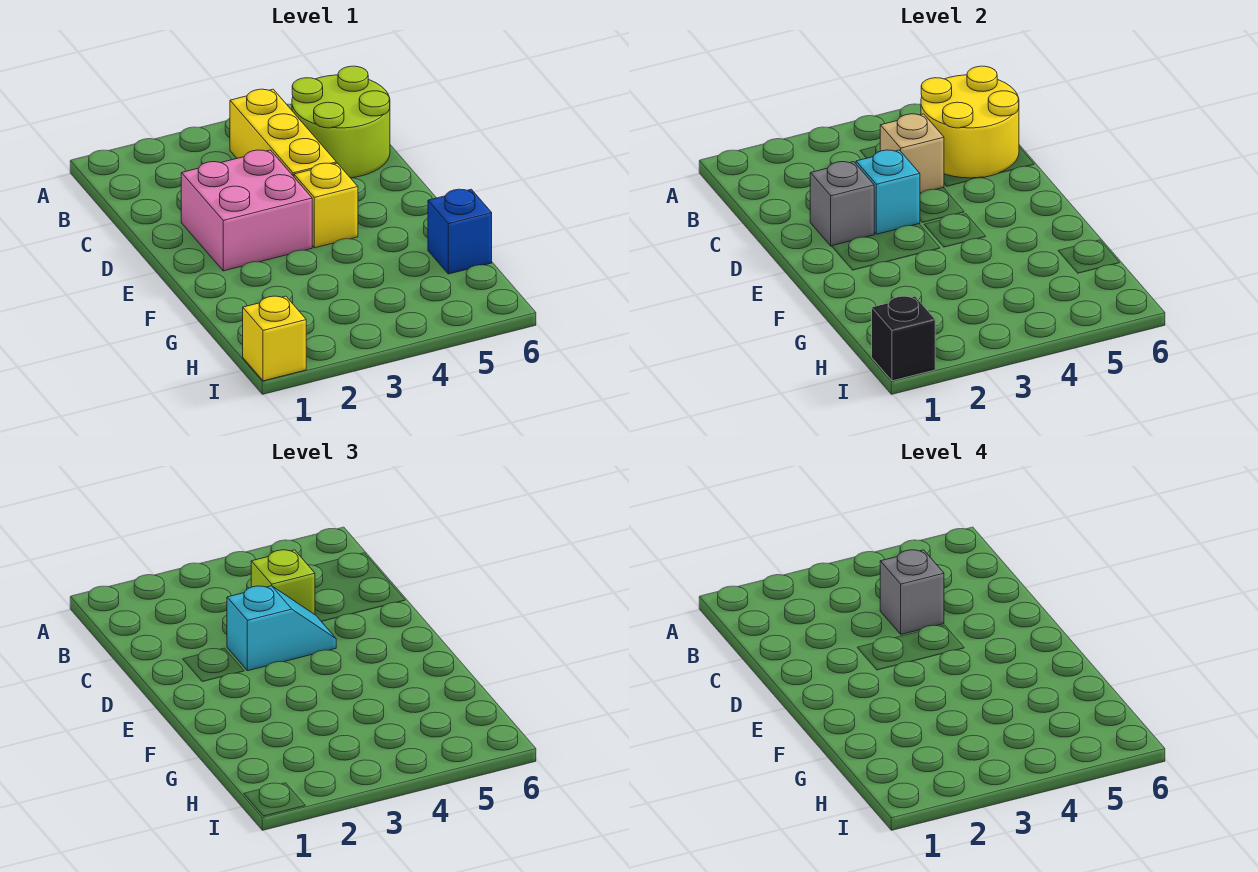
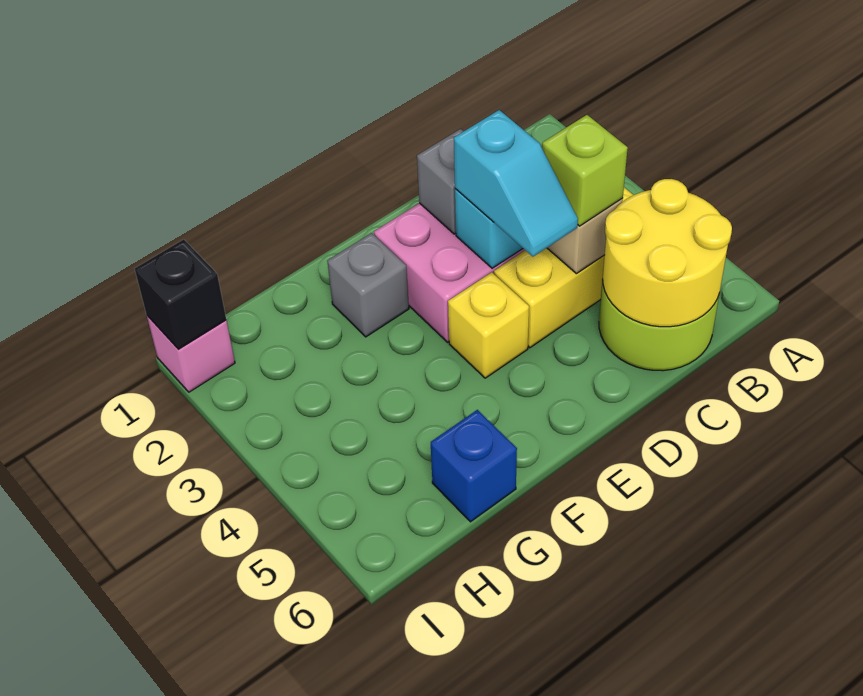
grey 1x1 brick [880,550,944,634] -> grey 1x1 brick moved to [327,233,409,337]
yellow 1x1 brick [243,296,306,381] -> pink 1x1 brick [147,316,235,392]

